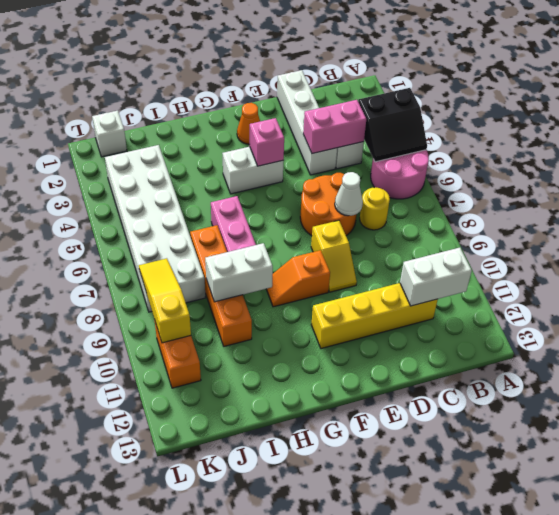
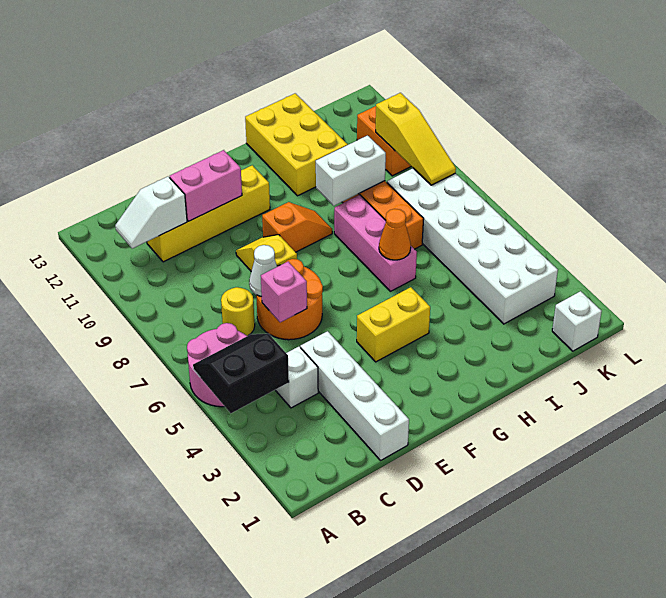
white 1x2 brick [400,248,472,306] -> white 1x2 slope [115,177,187,249]
pink 1x2 brick [303,100,366,154] -> pink 1x2 brick moved to [170,150,242,221]
orange 1x1 cone [237,103,260,144] -> orange 1x1 cone moved to [379,209,411,260]
white 1x2 brick [223,147,284,194] -> yellow 1x2 brick [357,287,430,362]
pink 1x1 brick [250,118,284,166] -> pink 1x1 brick moved to [261,262,307,322]
none -> yellow 2x3 brick [245,93,348,196]

